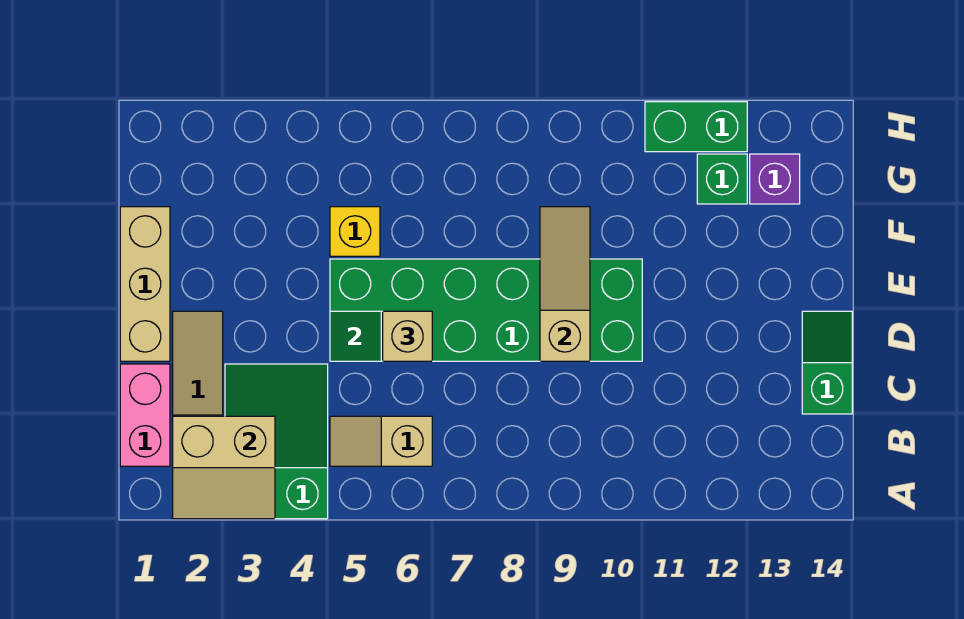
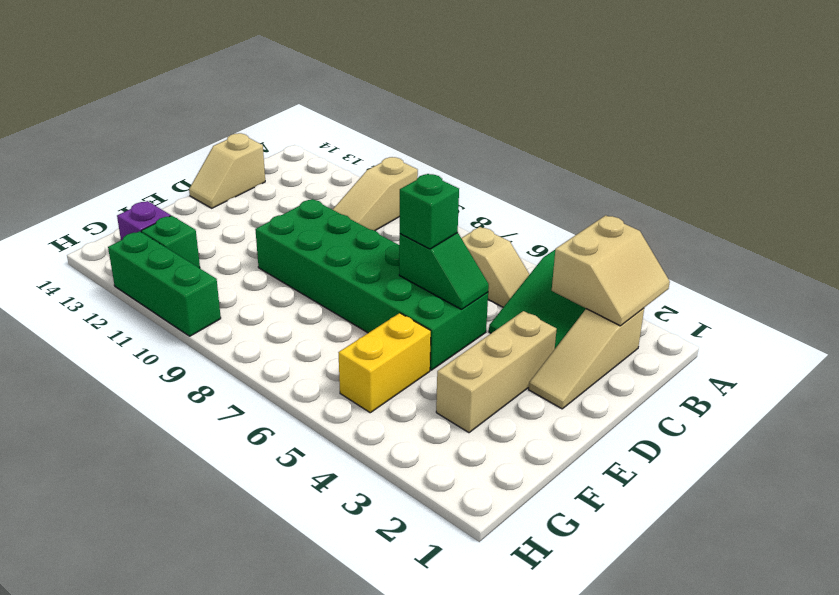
tan 2x2 slope [173,416,275,519] -> tan 2x2 slope turned to [552,215,670,326]
pink 1x2 brick [120,364,170,466] -> none
green 1x2 slope [802,311,852,414] -> tan 1x2 slope [189,133,265,208]
tan 1x3 brick [120,207,170,361] -> tan 1x3 brick moved to [436,311,557,433]
tan 1x1 brick [383,311,432,361] -> green 1x1 brick [400,174,459,249]
tan 1x3 slope [540,207,590,361] -> tan 1x3 slope moved to [333,157,418,231]
yellow 1x1 brick [330,207,380,256] -> yellow 1x2 brick [338,313,431,413]
green 1x2 brick [645,102,747,152] -> green 1x3 brick [108,231,221,336]

